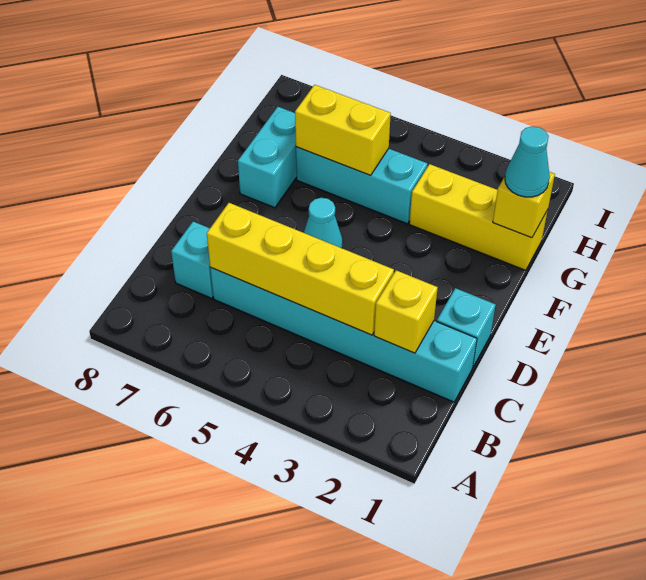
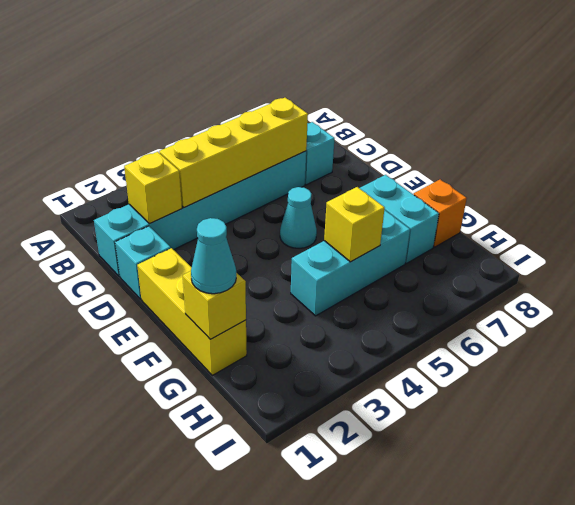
yellow 1x3 brick [409,164,548,270] -> yellow 1x3 brick turned to [137,248,247,375]
yellow 1x2 brick [295,85,391,175] -> yellow 1x1 brick [324,187,385,262]
none -> orange 1x1 brick [414,180,467,247]

